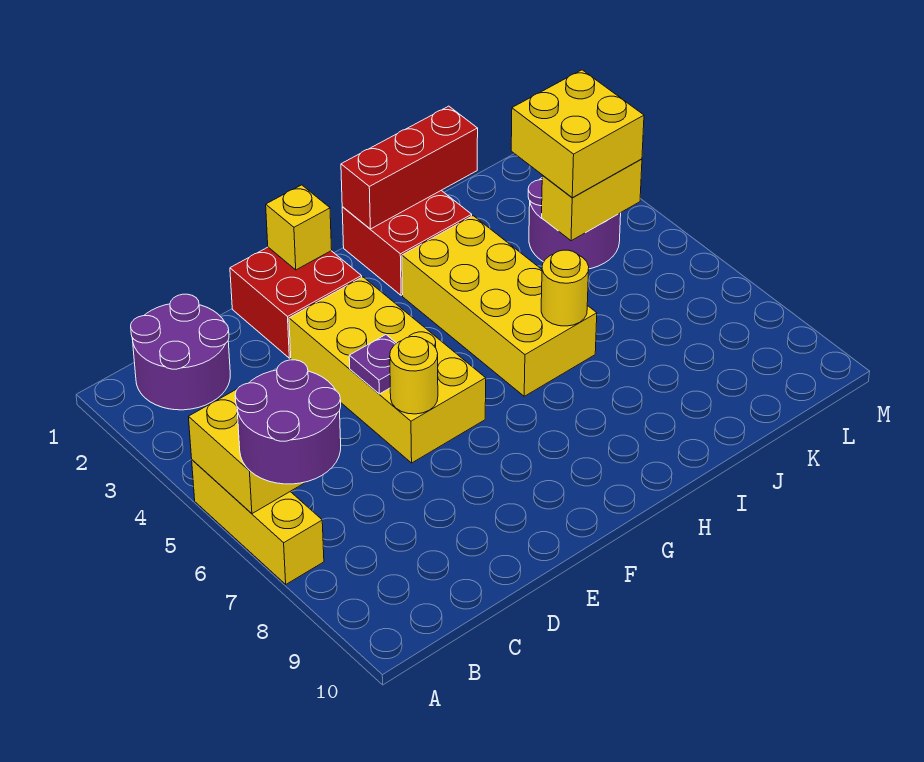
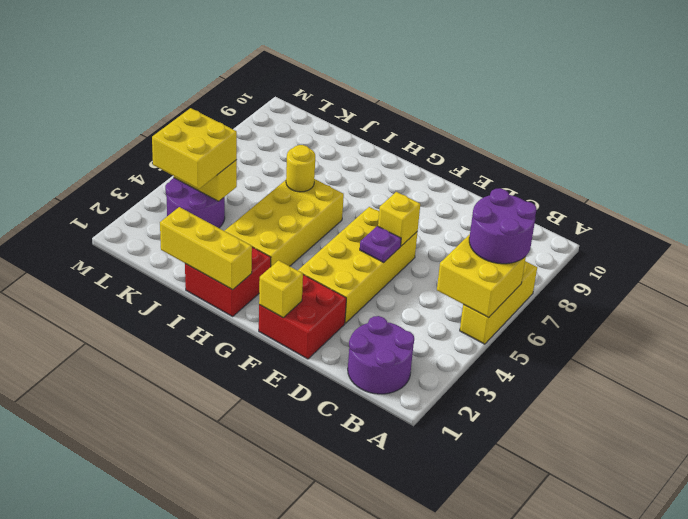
yellow 1x1 round brick [390,337,438,414] -> yellow 1x1 brick [378,192,420,246]
red 1x3 brick [341,106,478,229] -> yellow 1x3 brick [160,207,252,290]

